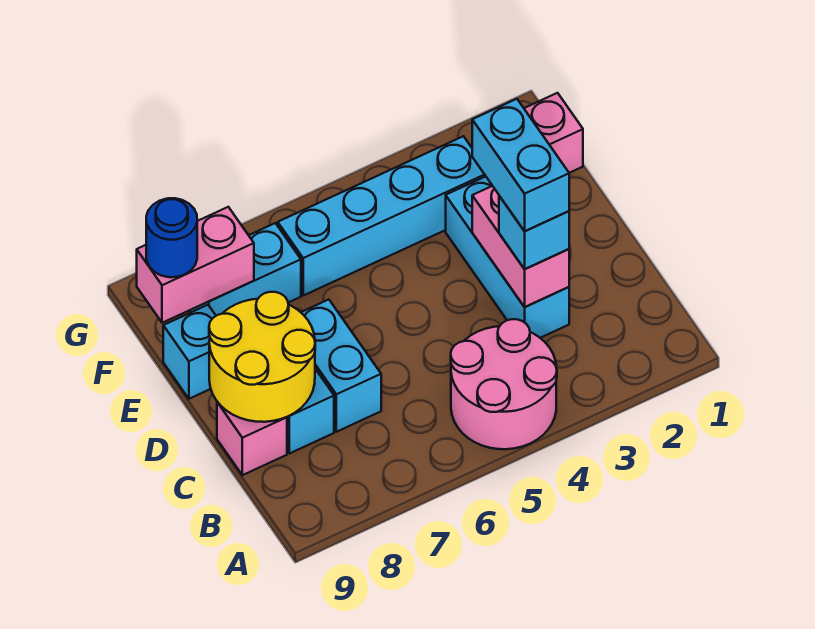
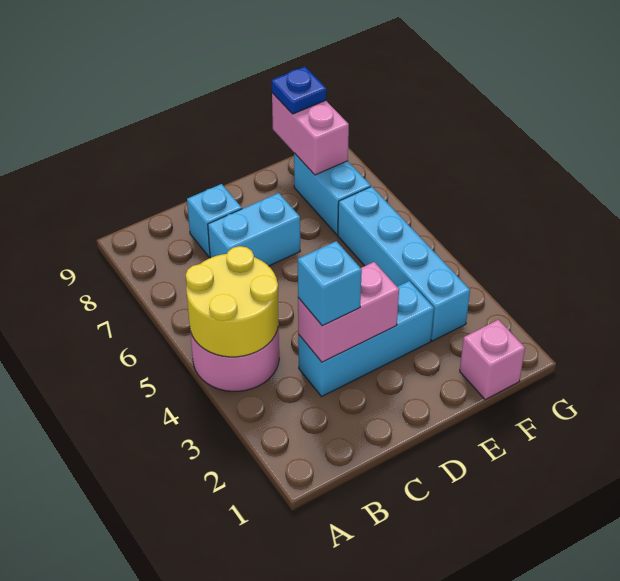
cyan 1x2 brick [472,99,569,231] -> none
yellow 2x2 round brick [209,292,315,422] -> yellow 2x2 round brick moved to [186,246,278,357]
pink 1x1 brick [217,402,287,475] -> none
cyan 1x1 brick [163,305,216,399] -> none
blue 1x1 round brick [146,198,197,277] -> blue 1x1 plate [272,67,326,114]

